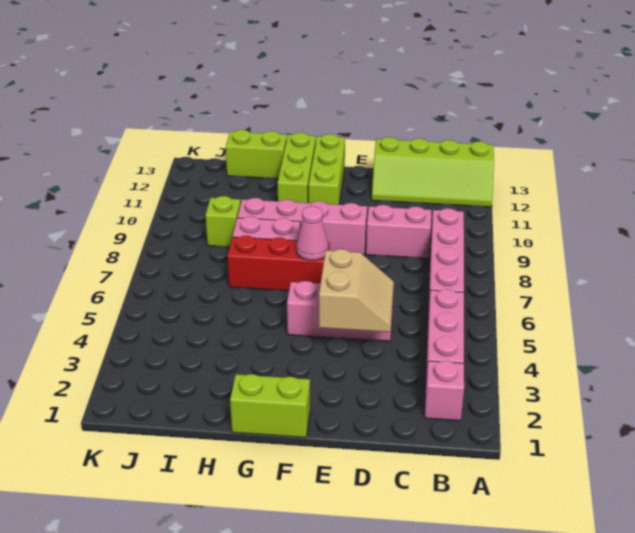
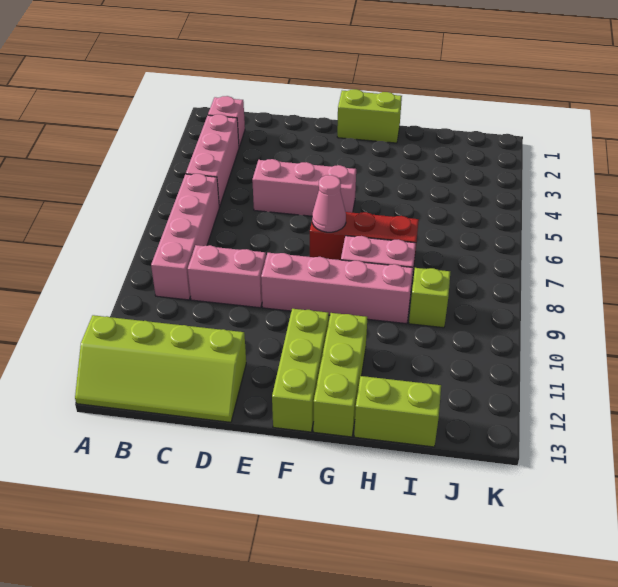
lime 2x4 slope [372,137,494,207] -> lime 2x4 slope turned to [75,315,246,422]
tan 2x2 slope [319,249,394,332] -> none

